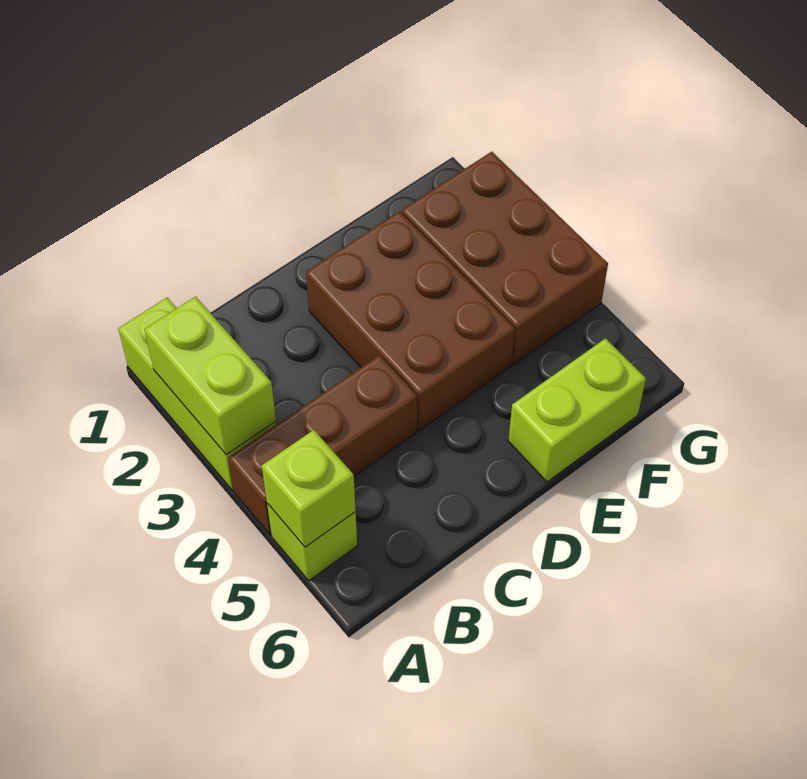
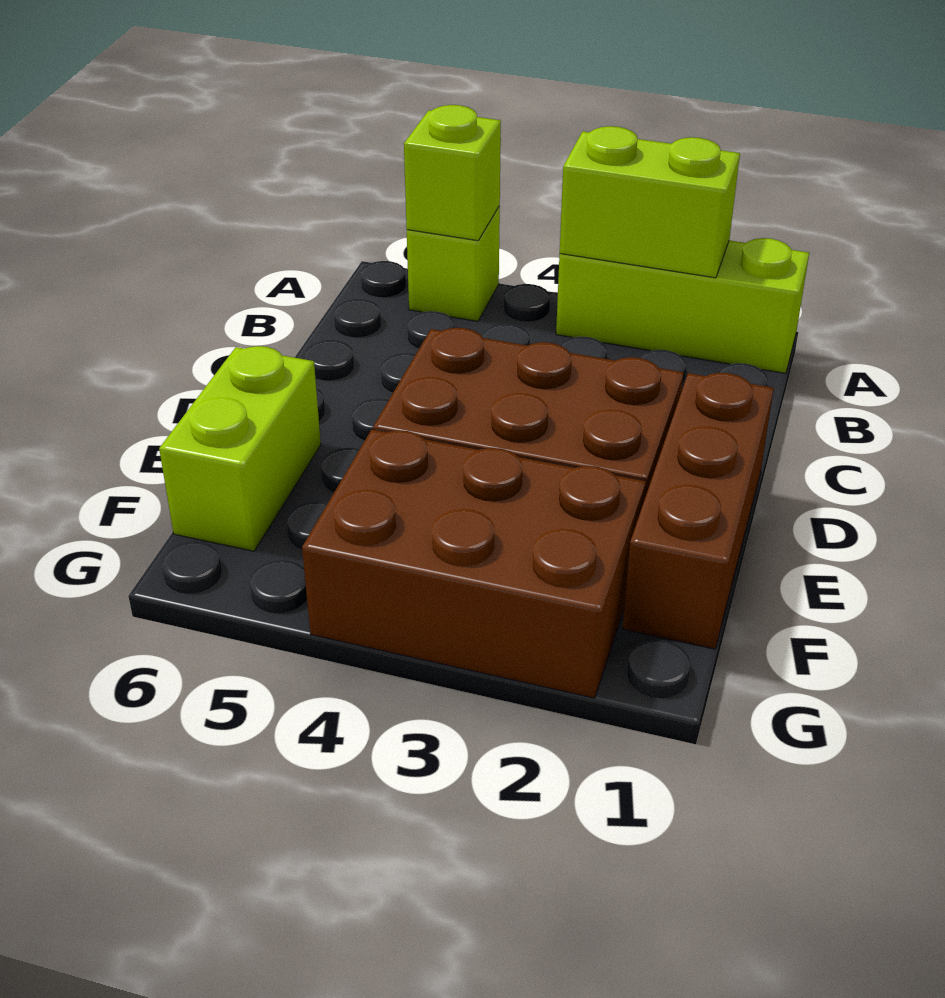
brown 1x3 brick [228,355,417,535] -> brown 1x3 brick moved to [622,373,774,649]

